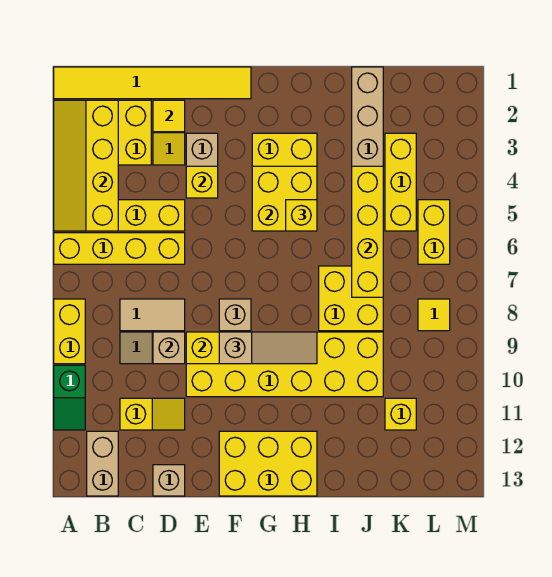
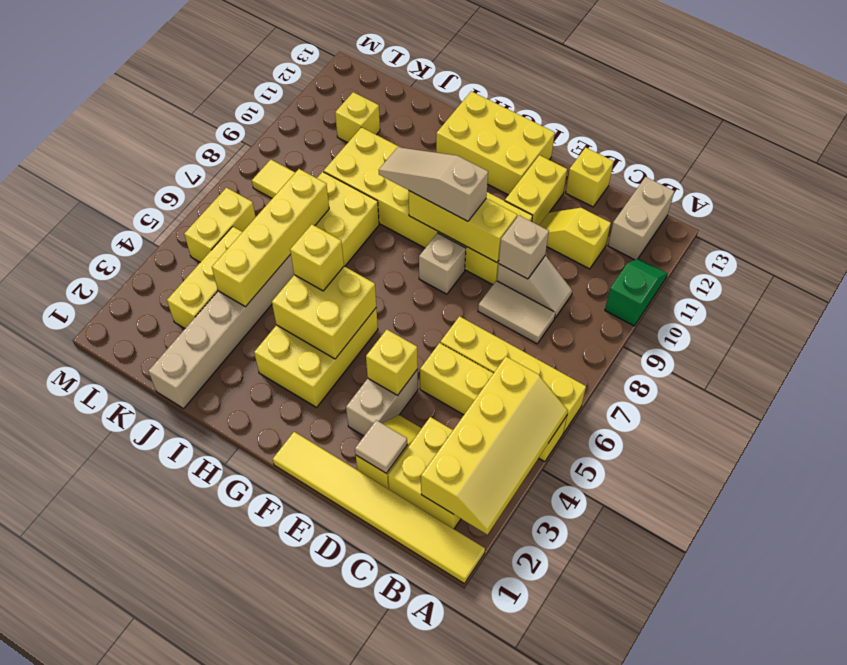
yellow 1x2 brick [54,299,85,364] -> yellow 1x2 brick moved to [505,155,567,225]
yellow 1x1 tile [153,100,185,132] -> tan 1x1 tile [355,420,408,474]
tan 1x1 brick [153,465,185,496] -> yellow 1x1 brick [566,147,614,207]

